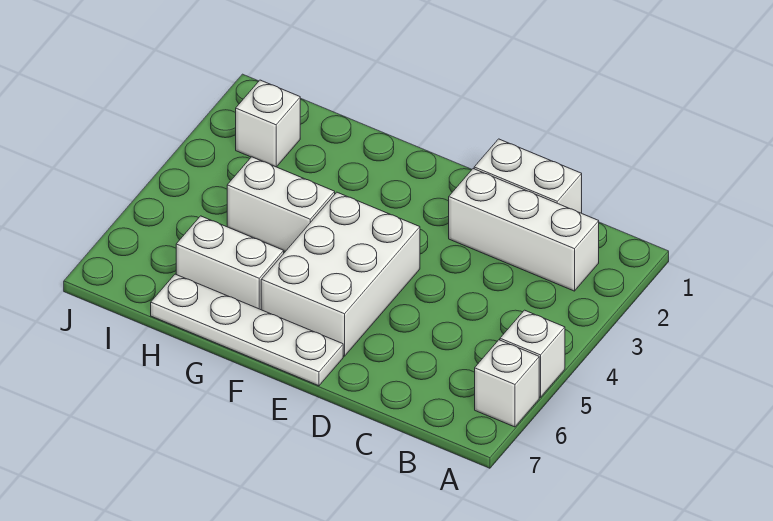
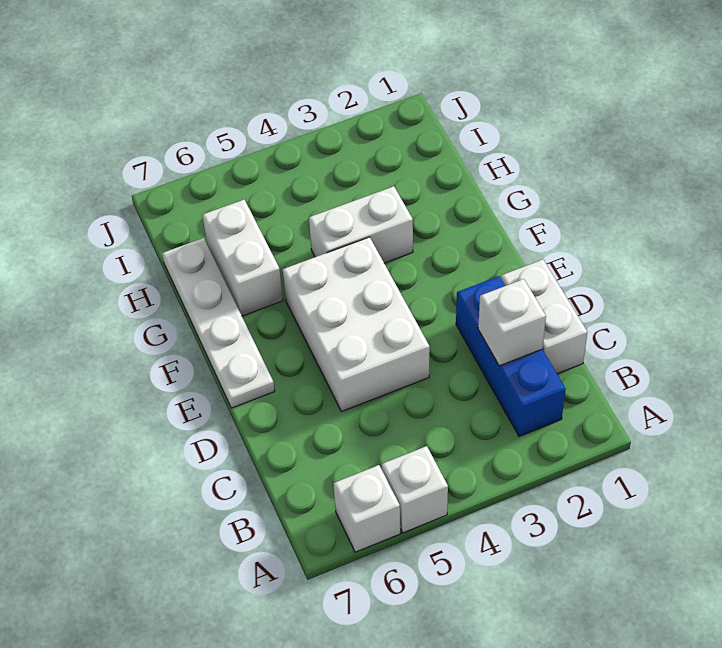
white 1x3 brick [449,169,599,291] -> blue 1x3 brick [456,276,565,436]
white 2x3 brick [261,192,420,356] -> white 2x3 brick turned to [283,237,430,412]
white 1x2 brick [227,157,335,251] -> white 1x2 brick turned to [309,186,413,263]
white 1x1 brick [236,80,300,167] -> white 1x1 brick moved to [478,279,546,366]

